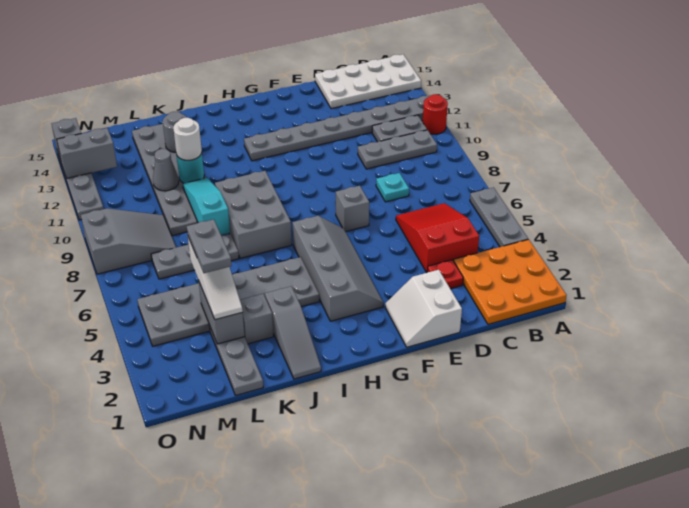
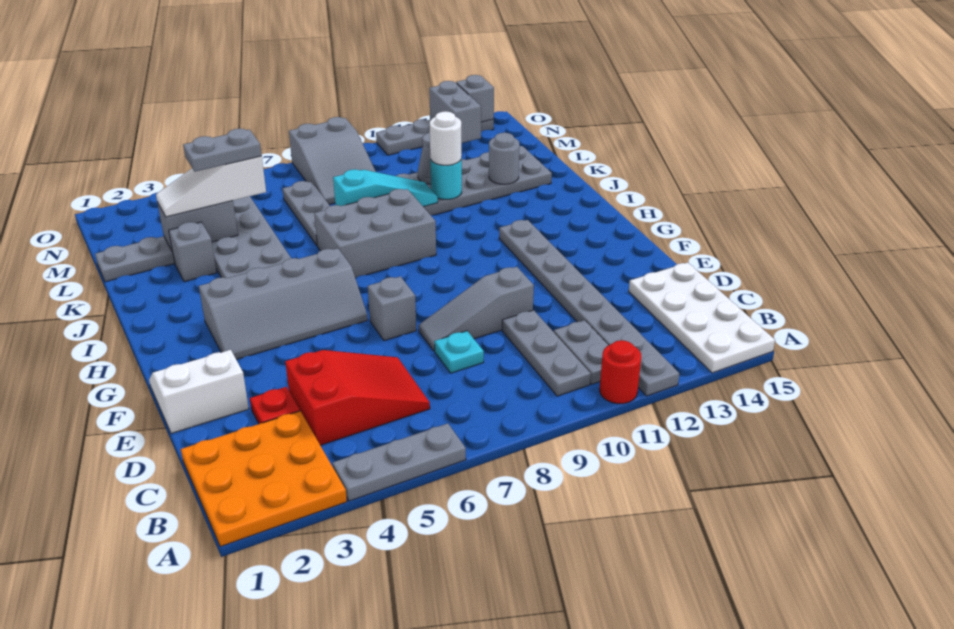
grey 1x3 slope [265,286,321,379] -> grey 1x3 slope moved to [419,267,534,351]

